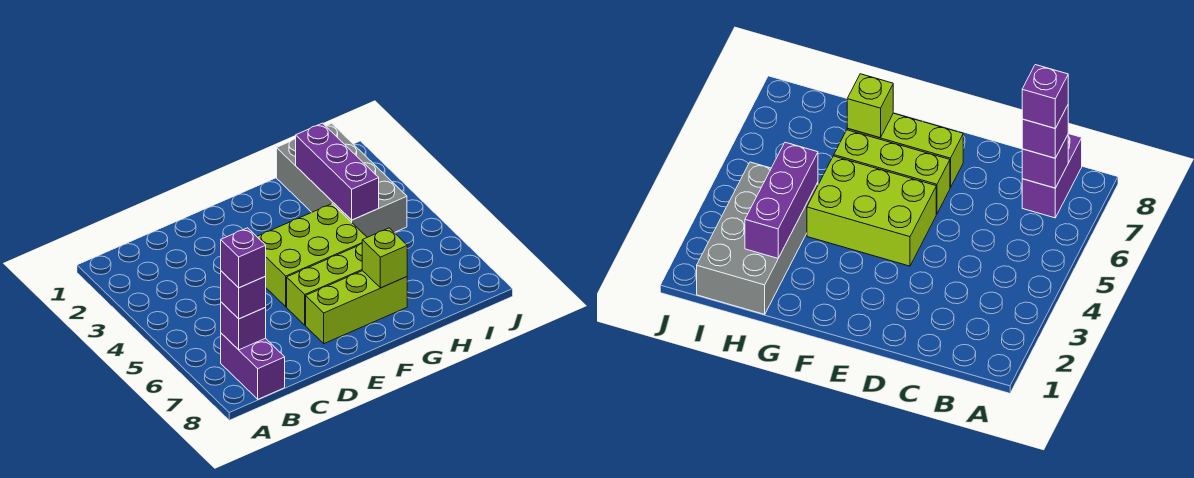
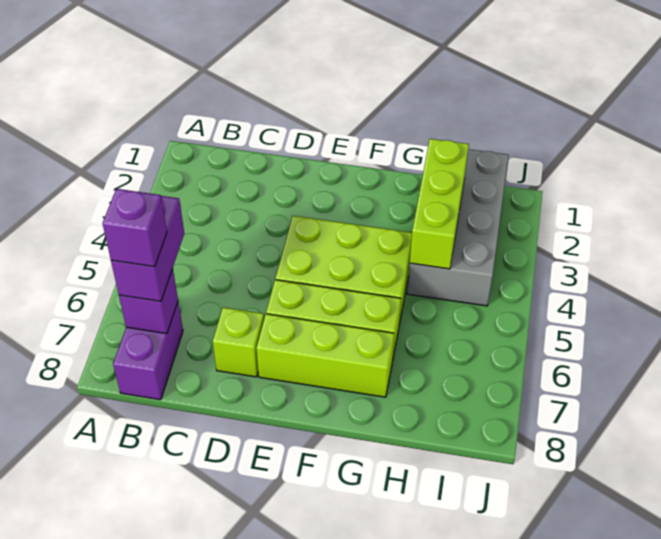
purple 1x1 brick [221,271,266,319] -> purple 1x2 brick [111,196,184,301]
lime 1x1 brick [362,228,407,288] -> lime 1x1 brick moved to [213,307,264,377]
purple 1x3 brick [296,123,379,220] -> lime 1x3 brick [410,139,469,269]

